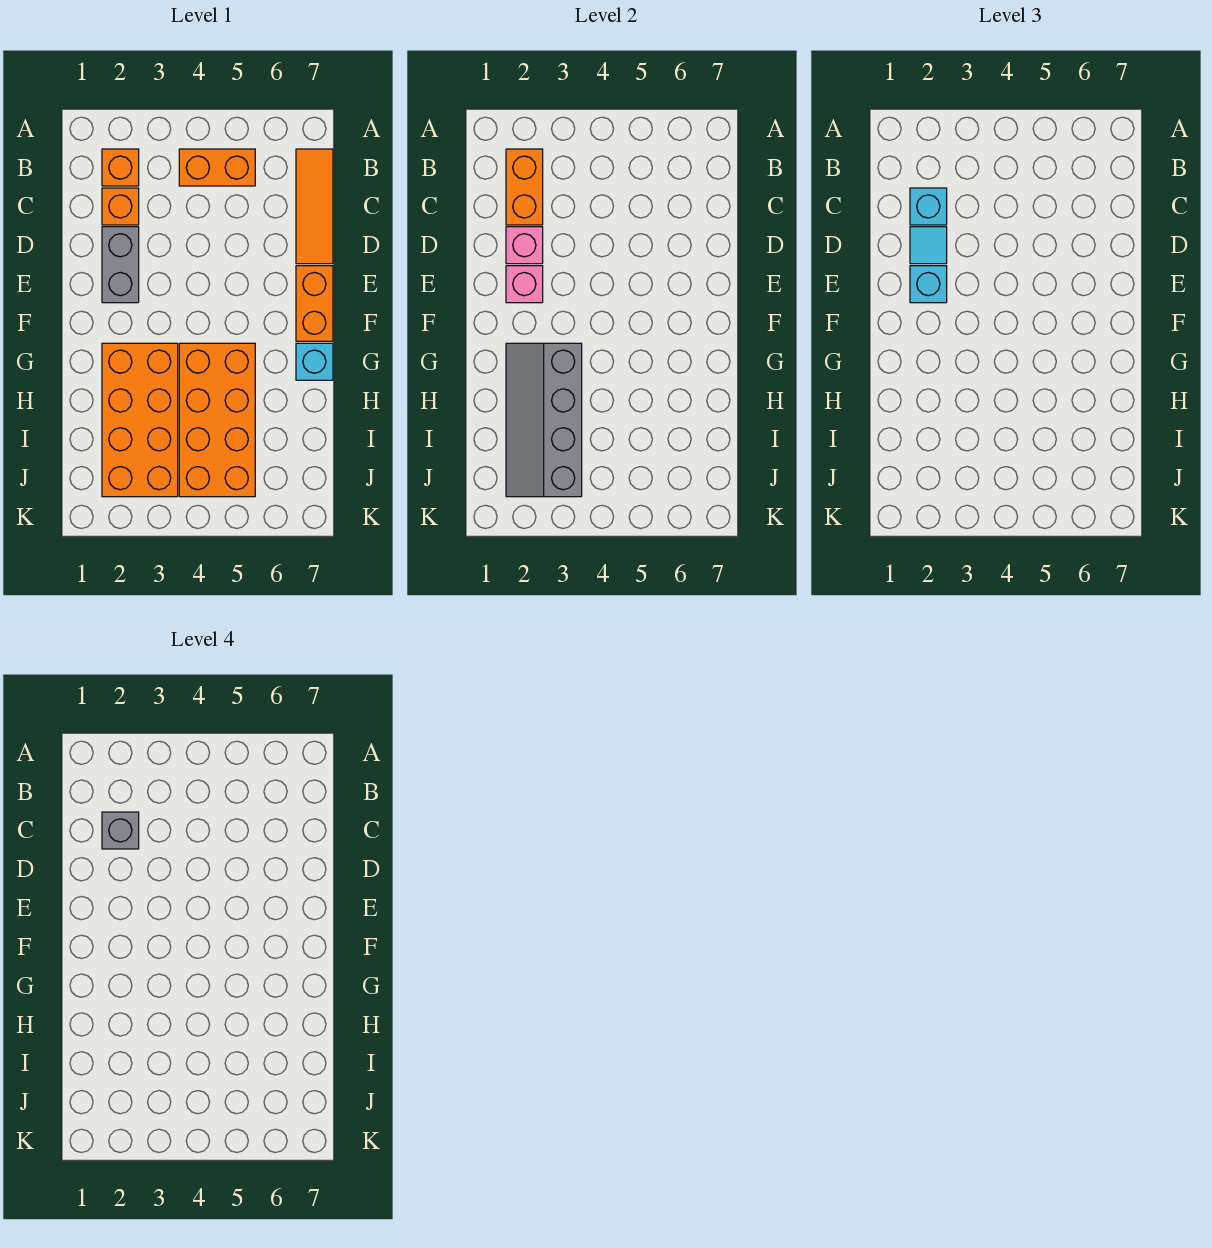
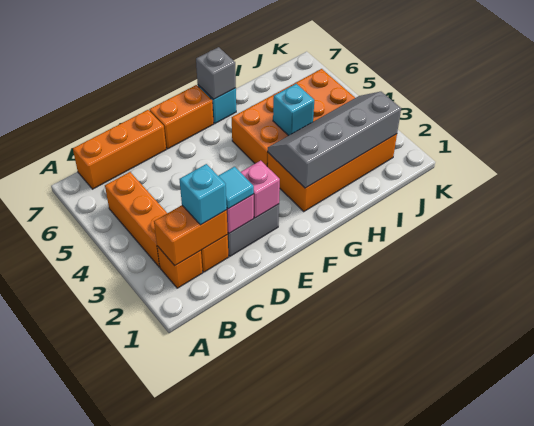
orange 1x2 brick [179,149,255,186] -> orange 1x3 brick [105,172,167,267]
orange 1x3 tile [296,149,333,264] -> orange 1x3 brick [73,110,166,189]
grey 1x1 brick [102,812,139,849] -> grey 1x1 brick moved to [196,47,236,99]
cyan 1x1 brick [910,266,947,303] -> cyan 1x1 brick moved to [273,84,314,136]
grey 2x4 slope [506,343,582,497] -> grey 2x4 slope turned to [268,92,401,188]

